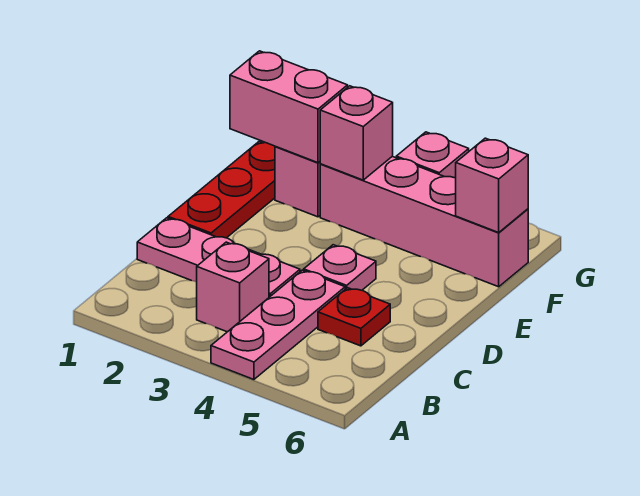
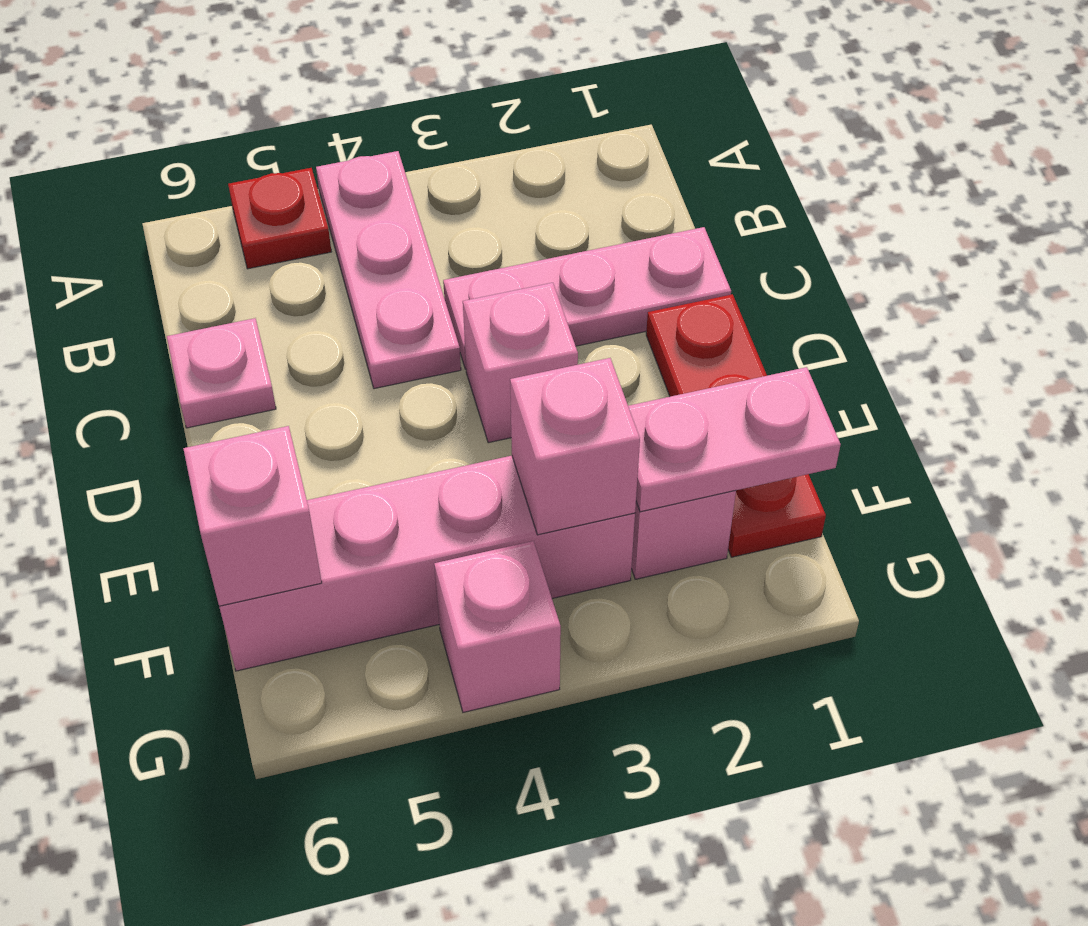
pink 1x1 brick [197,242,269,332] -> pink 1x1 brick moved to [463,283,578,443]
red 1x1 plate [318,288,390,346] -> red 1x1 plate moved to [228,168,331,269]
pink 1x1 plate [304,245,376,290] -> pink 1x1 plate moved to [167,318,276,428]
pink 1x2 brick [230,51,348,163] -> pink 1x2 plate [628,367,841,512]

